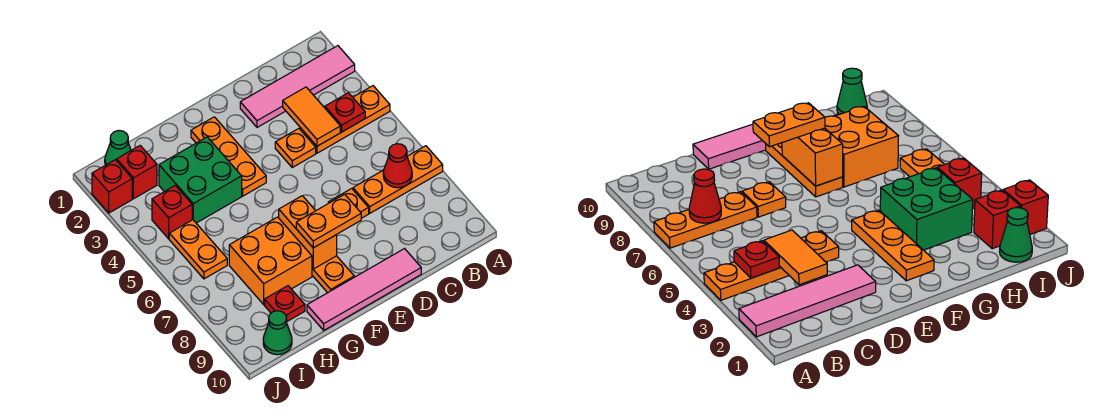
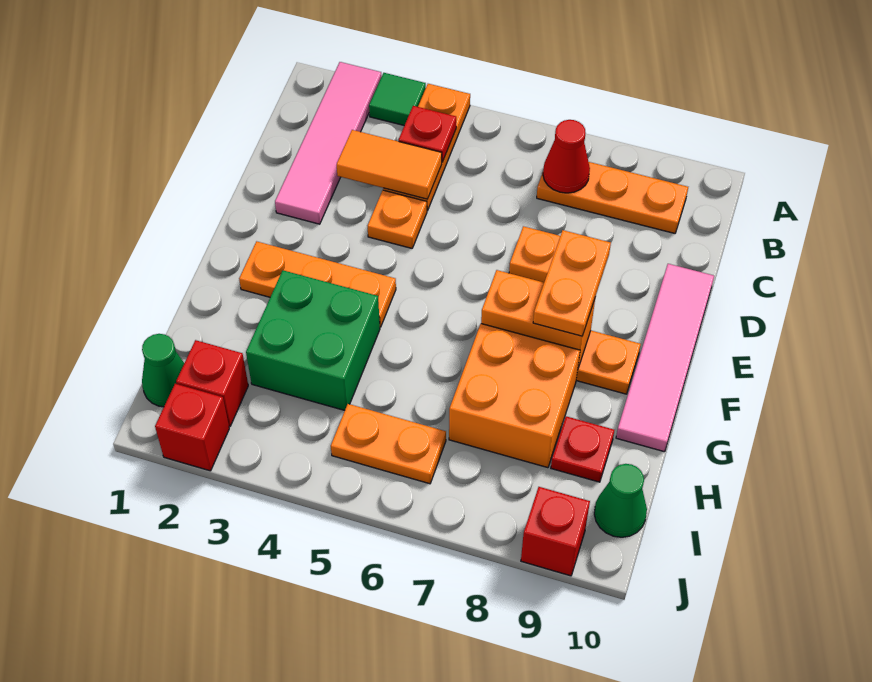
none -> green 1x1 tile [369,73,426,125]
orange 1x3 plate [353,146,443,213] -> orange 1x3 plate turned to [537,162,688,233]
red 1x1 brick [152,185,192,239] -> red 1x1 brick moved to [521,487,590,576]

